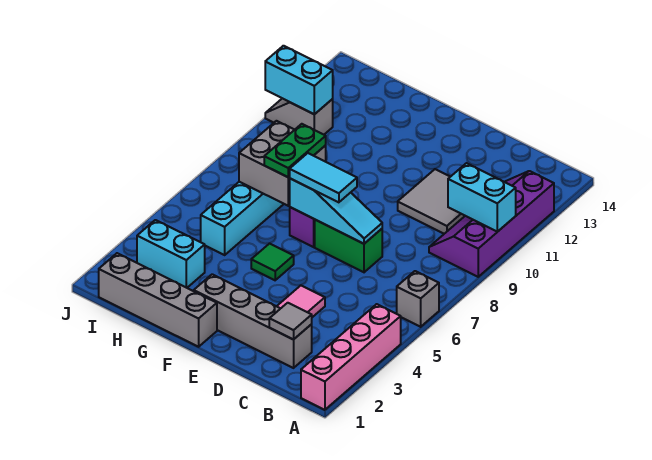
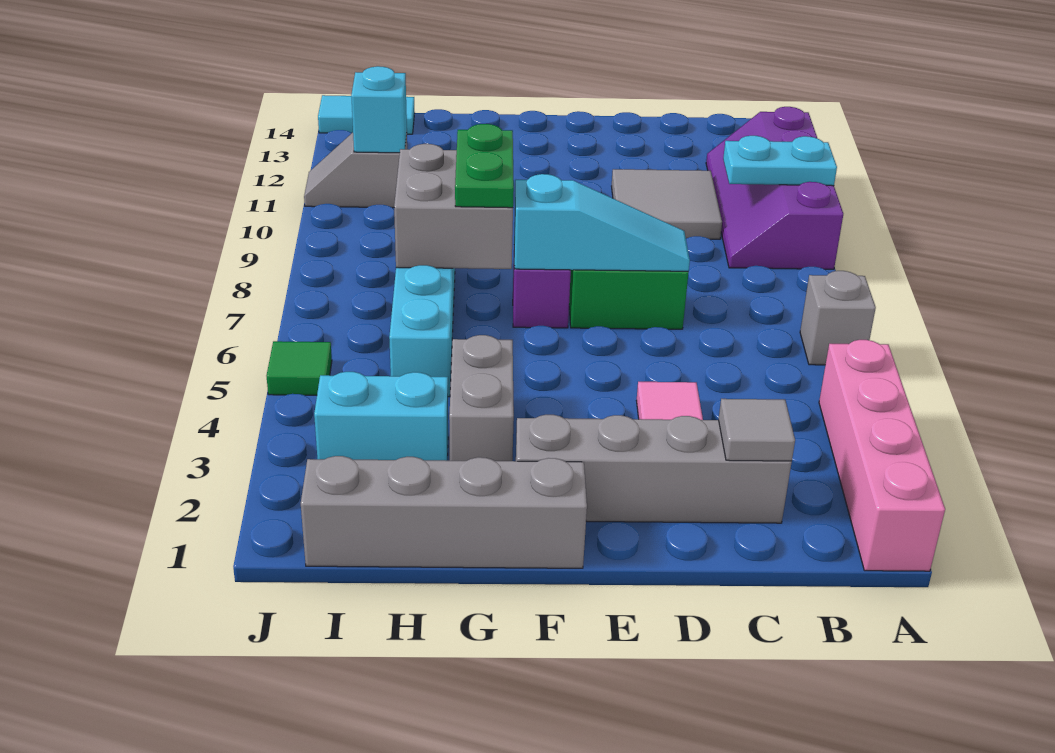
cyan 1x2 brick [448,163,516,232] -> cyan 1x2 plate [723,136,837,186]
cyan 1x2 tile [289,153,357,202] -> cyan 1x2 tile moved to [318,95,415,134]
green 1x1 tile [251,243,294,280] -> green 1x1 tile moved to [267,341,332,395]
none -> grey 1x2 brick [449,335,514,461]
cyan 1x2 brick [265,46,333,114] -> cyan 1x1 brick [351,66,407,153]

